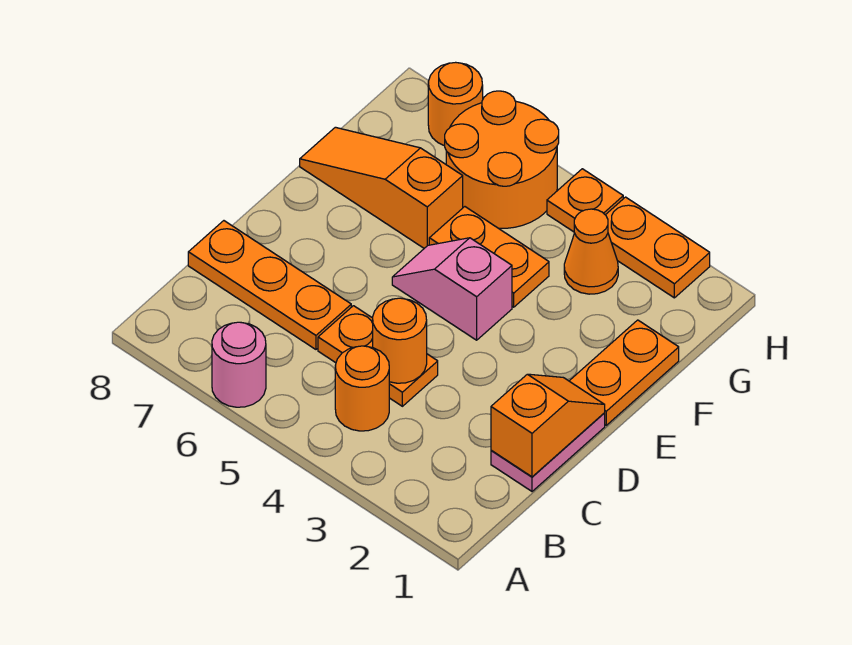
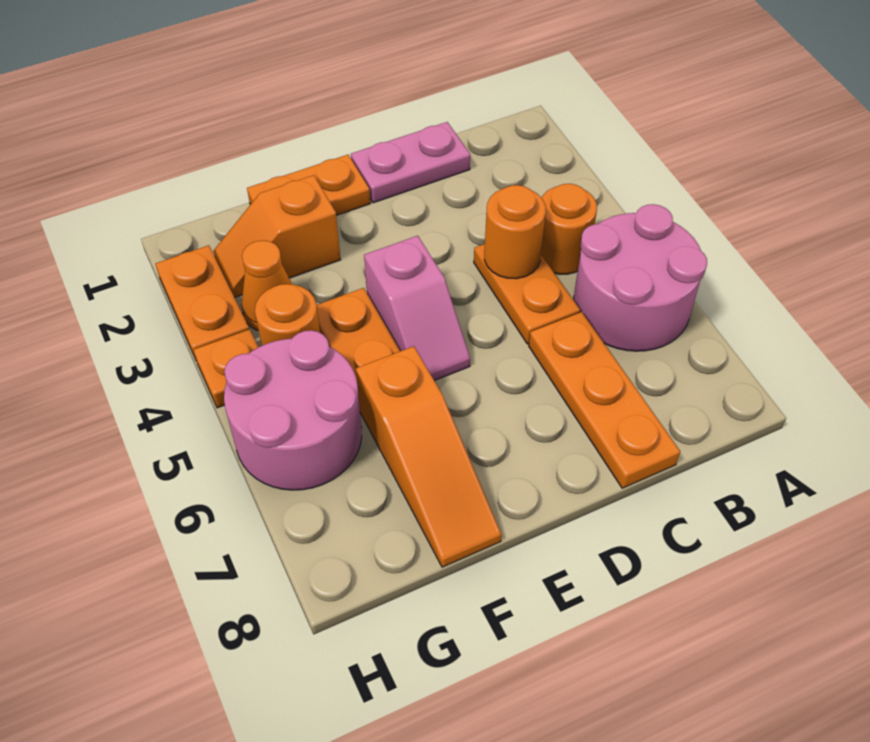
pink 1x1 round brick [212,322,266,407] -> pink 2x2 round brick [574,204,707,351]
orange 1x2 slope [491,374,605,477] -> orange 1x2 slope moved to [213,175,341,298]
orange 2x2 round brick [445,91,559,228] -> pink 2x2 round brick [224,330,362,490]
orange 1x1 round brick [428,62,483,146] -> orange 1x1 round brick moved to [255,284,320,346]

